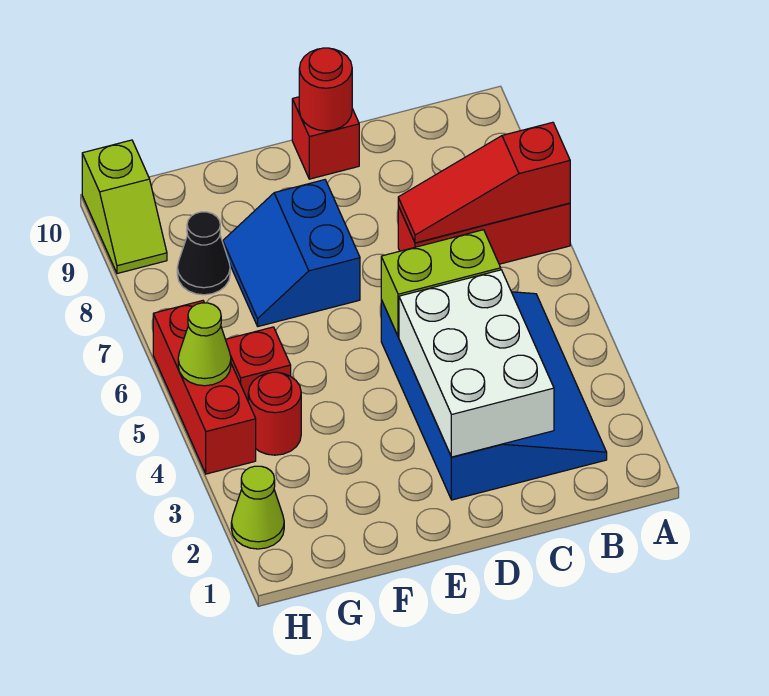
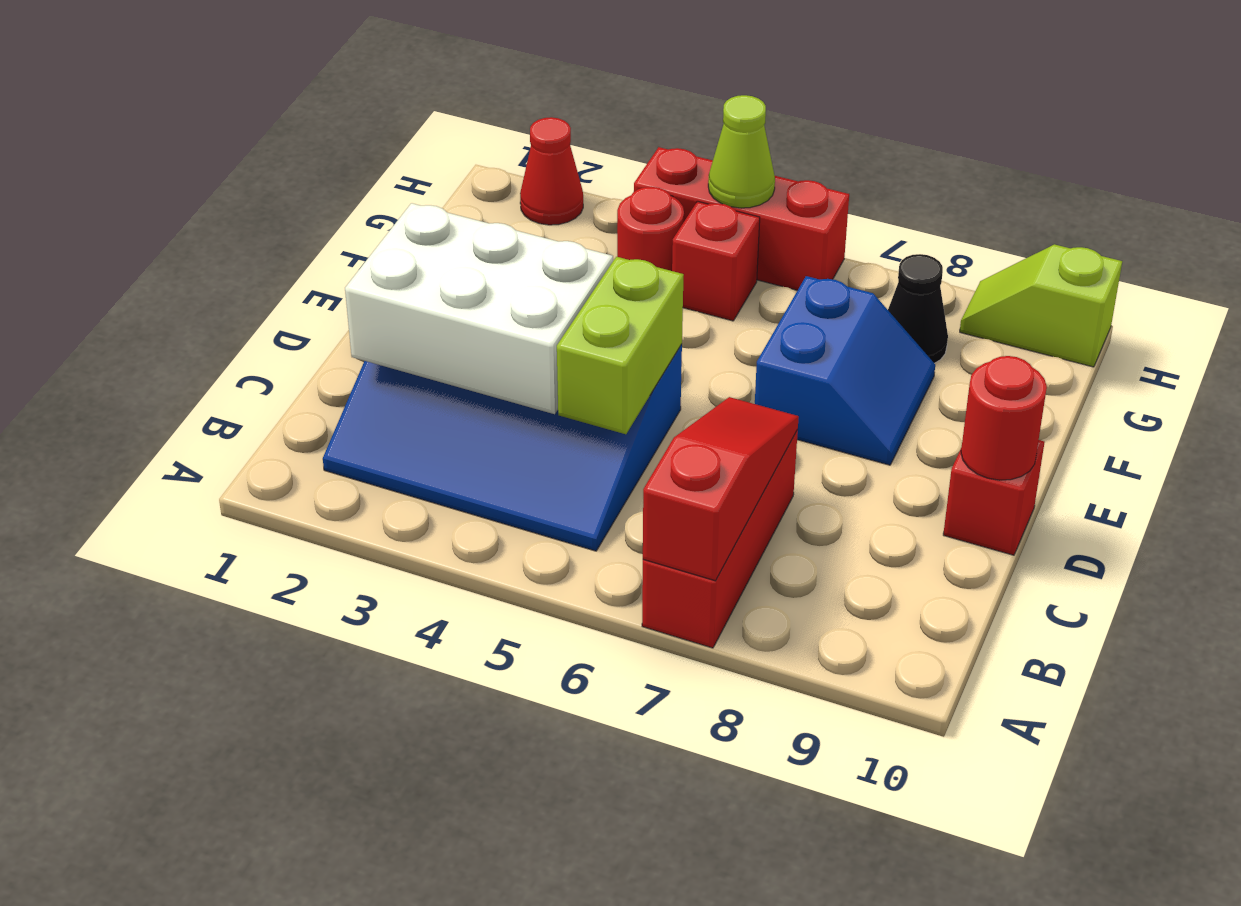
blue 2x2 slope [223,180,360,326] -> blue 2x2 slope turned to [755,276,935,465]
lime 1x1 cone [231,466,284,549] -> red 1x1 cone [520,117,583,225]

